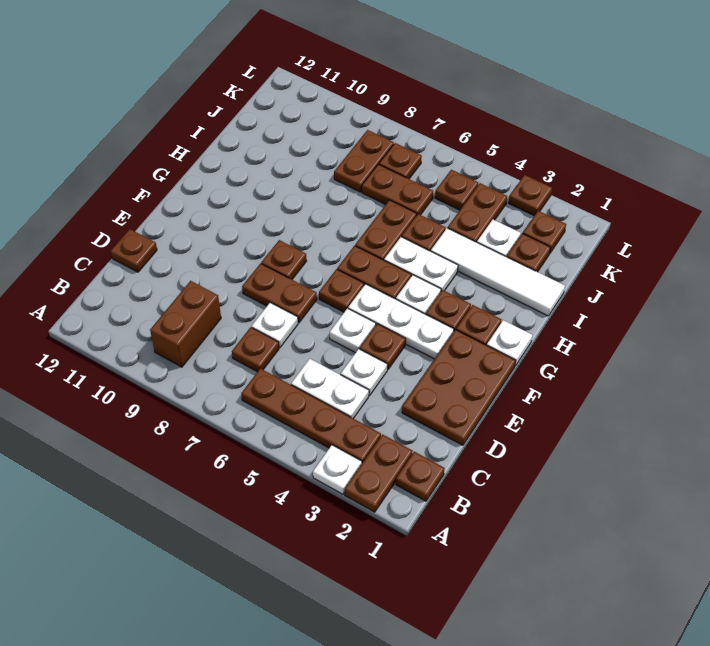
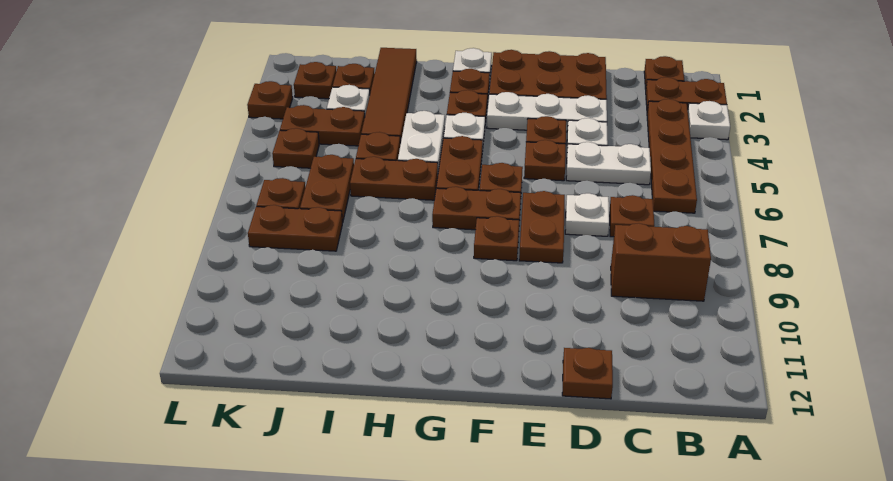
white 1x2 plate [291,359,369,418] -> white 1x2 plate turned to [566,142,651,185]
white 1x1 plate [330,308,376,353] -> brown 1x1 plate [524,140,566,181]
white 1x3 plate [348,284,454,359] -> white 1x3 plate turned to [487,92,607,132]
none -> brown 1x2 plate [432,187,521,230]
white 1x4 tile [431,228,565,316] -> brown 1x4 tile [361,48,417,144]

